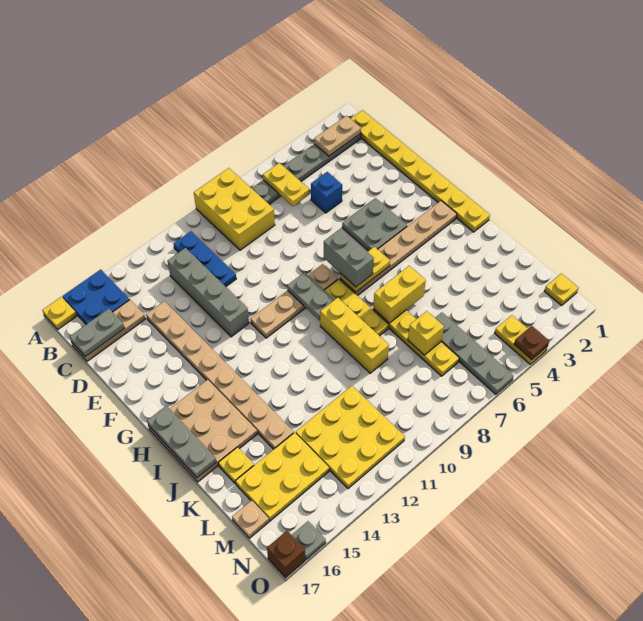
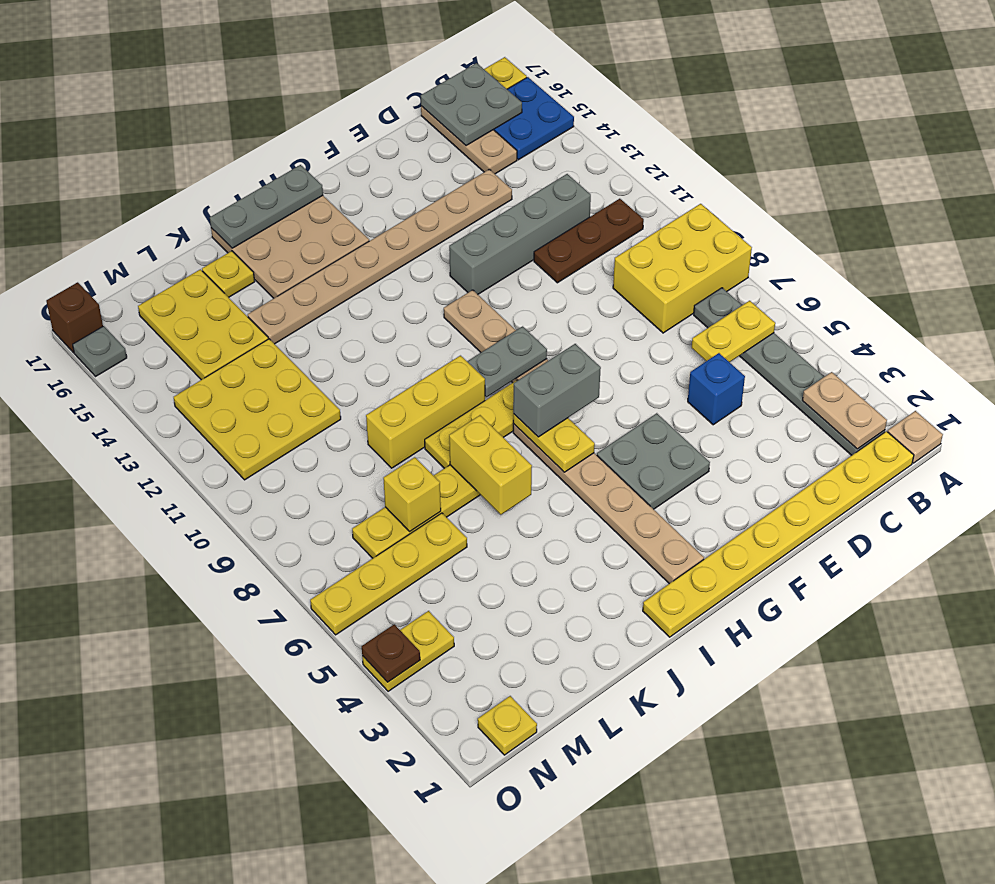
blue 1x3 plate [173,231,236,287] -> brown 1x3 plate [534,199,644,283]
grey 1x2 plate [70,309,124,357] -> grey 2x2 plate [421,63,522,146]
grey 1x4 plate [435,313,514,394] -> yellow 1x4 plate [310,513,467,635]
tan 1x1 plate [232,500,269,538] -> tan 1x1 plate moved to [888,411,943,463]

